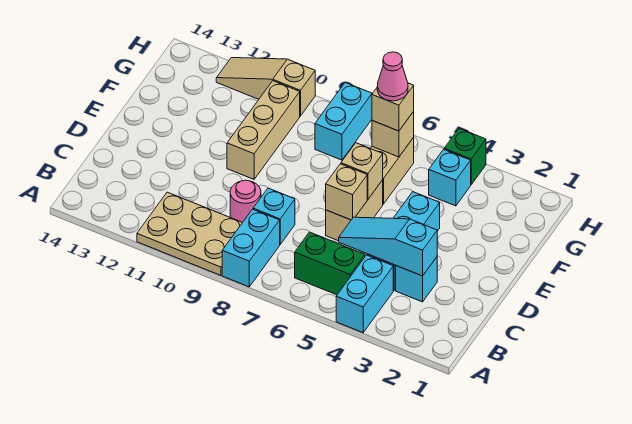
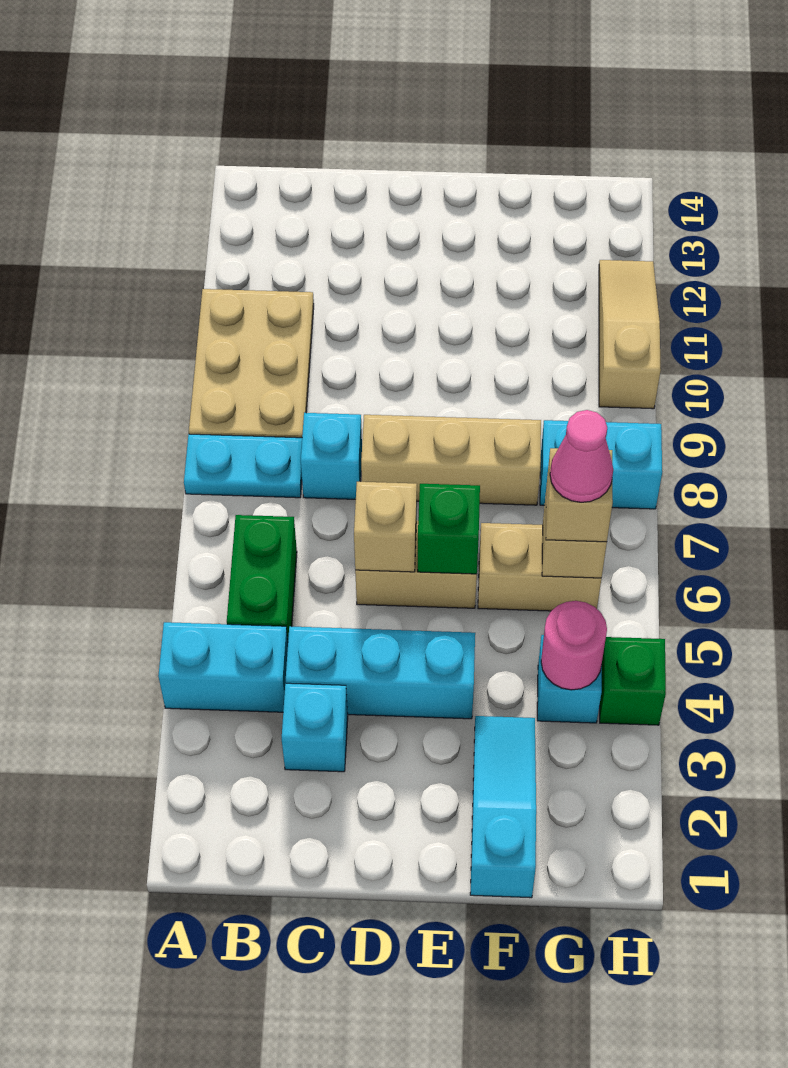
cyan 1x2 brick [222,209,280,287] -> cyan 1x2 plate [184,434,302,498]
cyan 1x3 slope [339,217,437,276] -> cyan 1x3 slope moved to [470,716,536,898]
pink 1x1 round brick [230,180,261,223] -> pink 1x1 round brick moved to [541,601,607,690]
tan 1x1 brick [341,143,383,199] -> green 1x1 brick [418,484,480,574]
tan 1x3 brick [227,81,300,179] -> tan 1x3 brick moved to [361,415,541,505]

